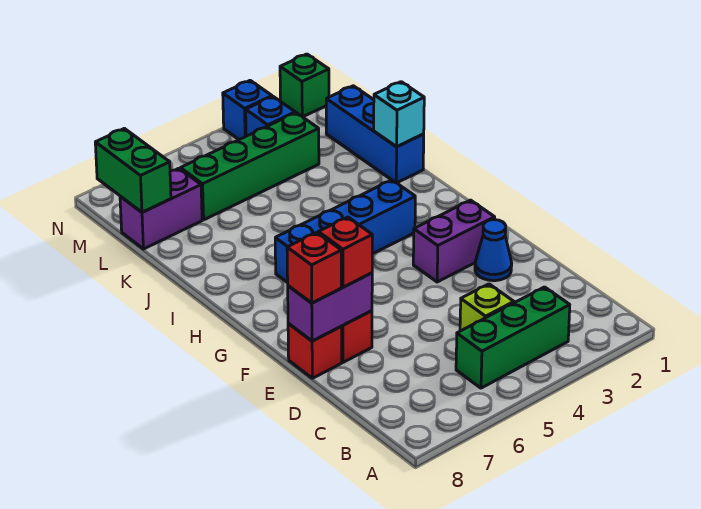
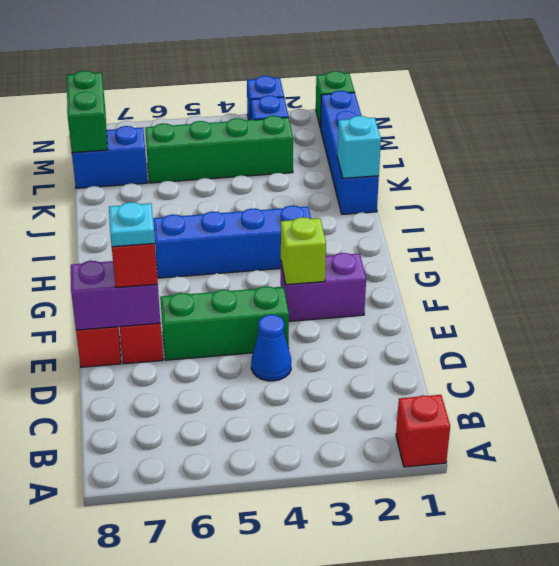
green 1x3 brick [456,287,570,388] -> green 1x3 brick moved to [160,286,289,360]
lime 1x1 brick [460,284,514,331] -> lime 1x1 brick moved to [281,217,326,285]
blue 1x1 cone [475,220,512,281] -> blue 1x1 cone moved to [251,315,291,381]
none -> cyan 1x1 plate [109,202,155,247]
red 1x1 brick [287,232,341,303] -> red 1x1 brick moved to [396,395,450,467]
blue 1x3 brick [326,86,424,183] -> blue 1x4 brick [321,91,379,214]
purple 1x2 brick [120,168,202,249] -> blue 1x2 brick [72,126,148,188]

